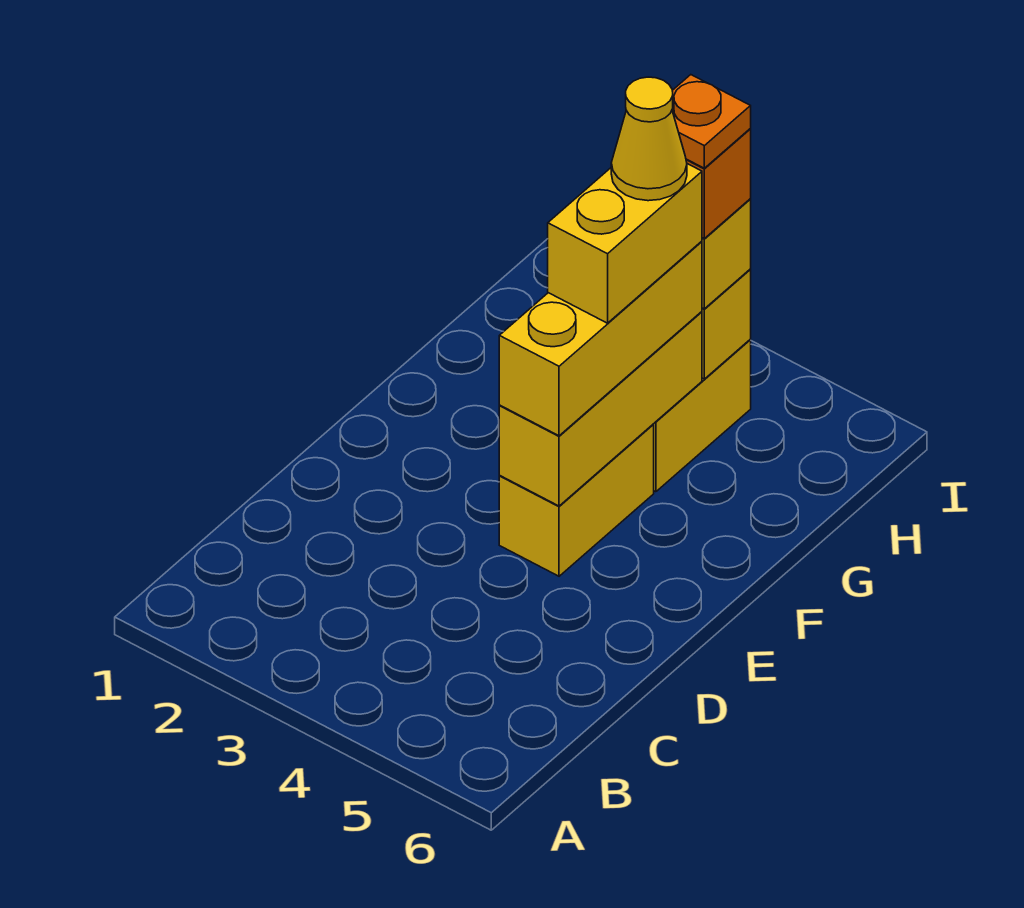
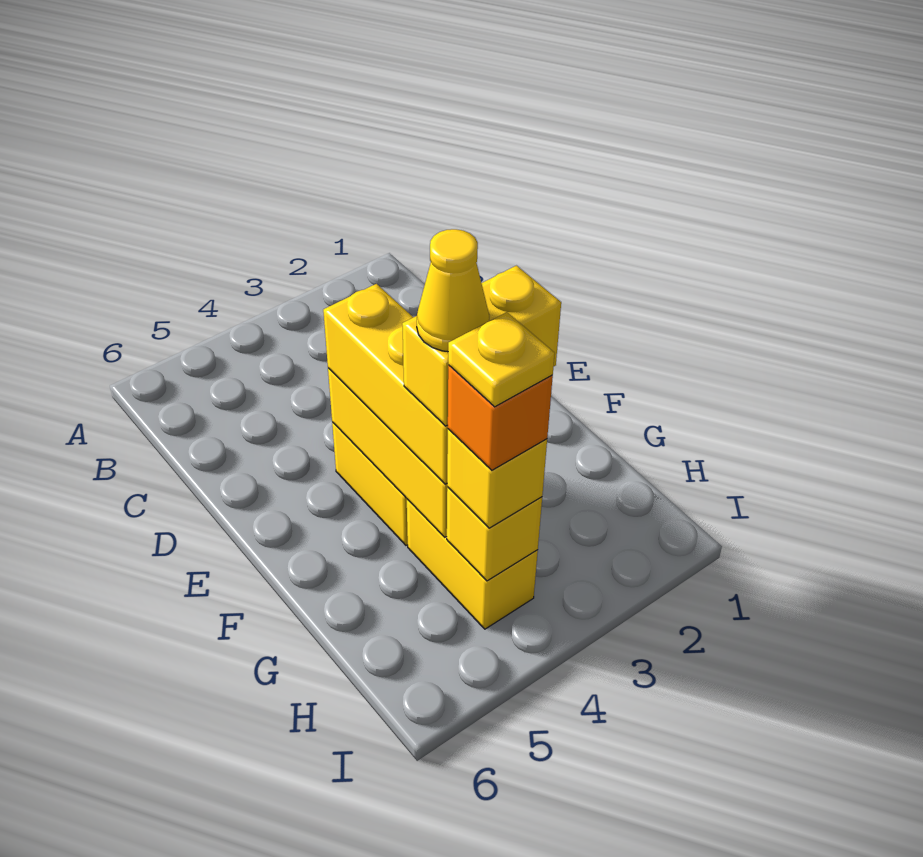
yellow 1x2 brick [548,164,702,323] -> yellow 1x2 brick turned to [402,266,561,426]
orange 1x1 plate [672,75,751,168] -> yellow 1x1 plate [448,312,555,407]

